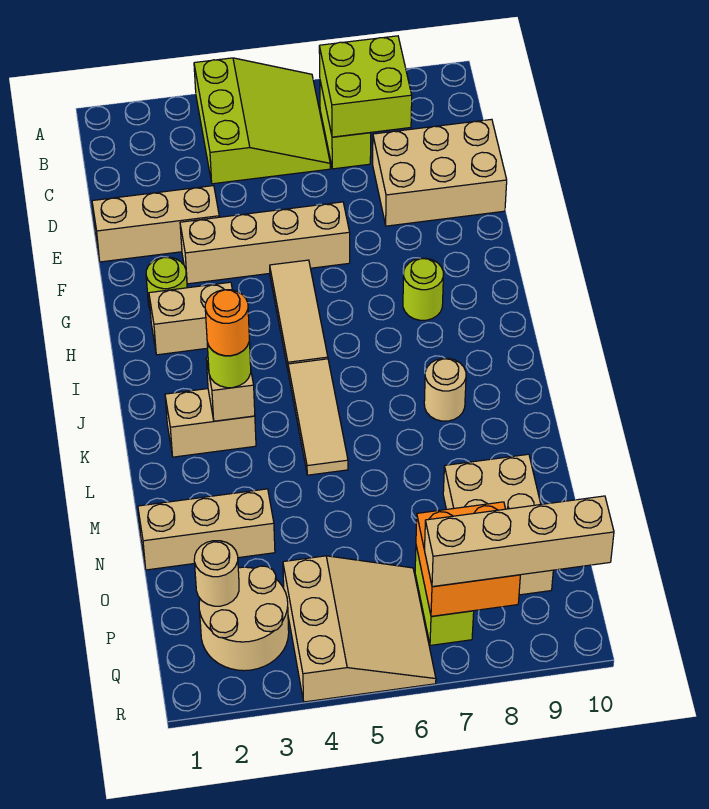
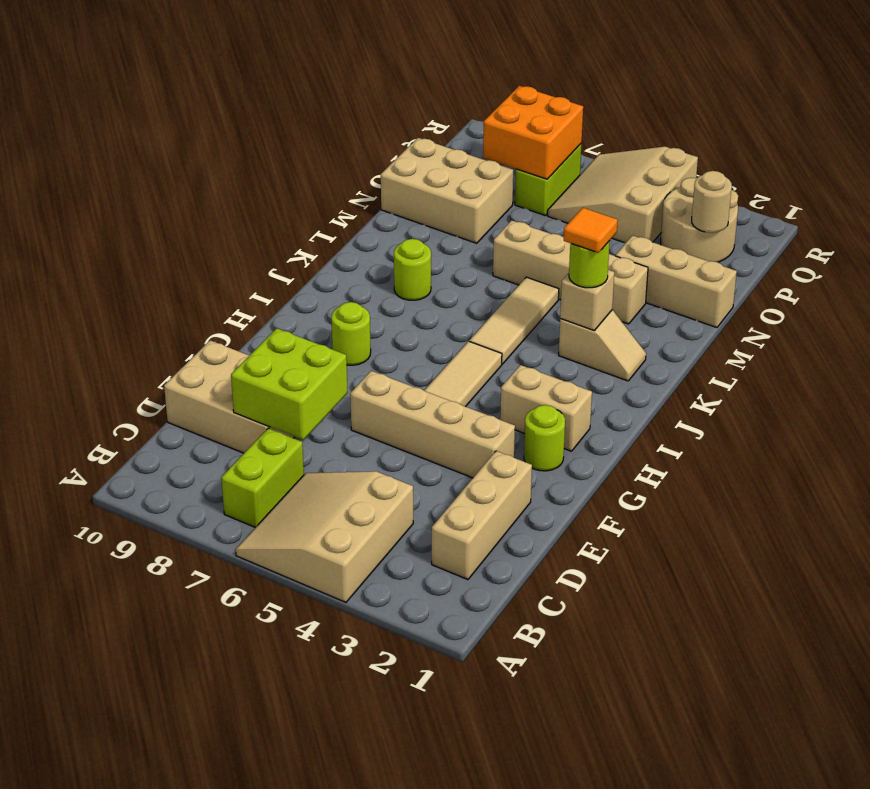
lime 3x3 slope [194,58,330,184] -> tan 3x3 slope [236,471,413,602]
lime 2x2 brick [319,36,412,137] -> lime 2x2 brick moved to [231,328,348,440]
tan 1x3 brick [92,186,219,262] -> tan 1x3 brick turned to [432,451,532,580]
tan 1x2 brick [165,389,256,457] -> tan 1x2 slope [559,310,646,381]
orange 1x1 round brick [205,290,249,356] -> orange 1x1 tile [564,208,618,253]
tan 1x1 round brick [424,358,466,421] -> lime 1x1 round brick [394,239,431,300]
tan 2x3 brick [443,454,553,595] -> tan 2x3 brick turned to [381,138,513,243]
tan 1x4 brick [425,496,614,587] -> tan 1x4 brick moved to [493,220,648,324]

